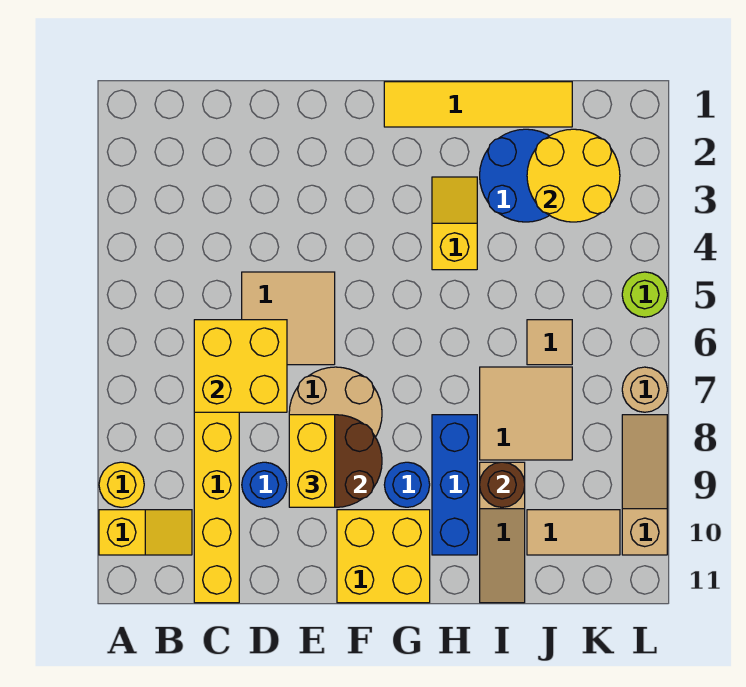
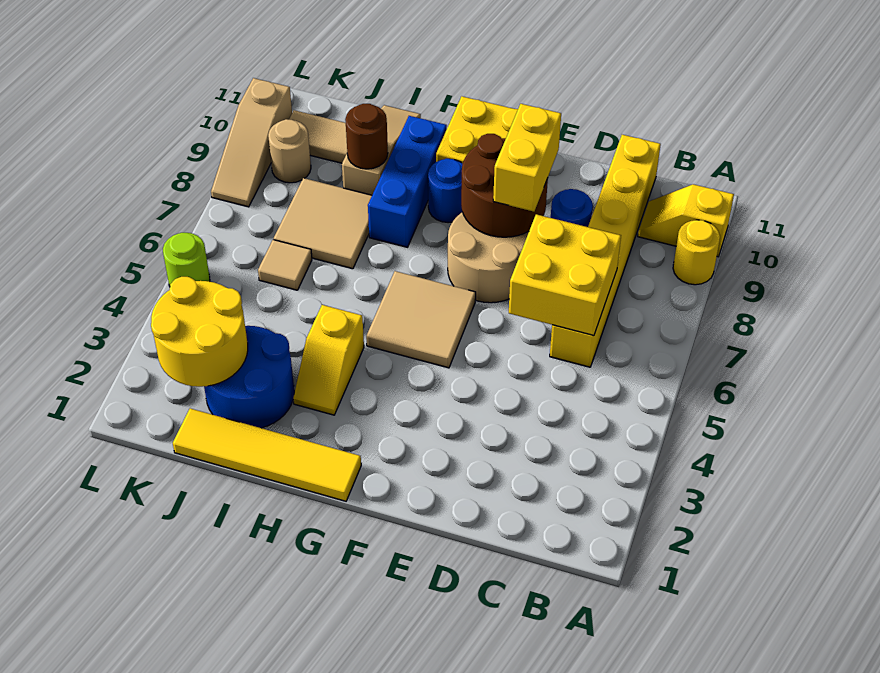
tan 2x2 tile [242,272,335,365] -> tan 2x2 tile moved to [366,271,476,368]
tan 1x1 round brick [622,367,667,412] -> tan 1x1 round brick moved to [268,119,311,183]

